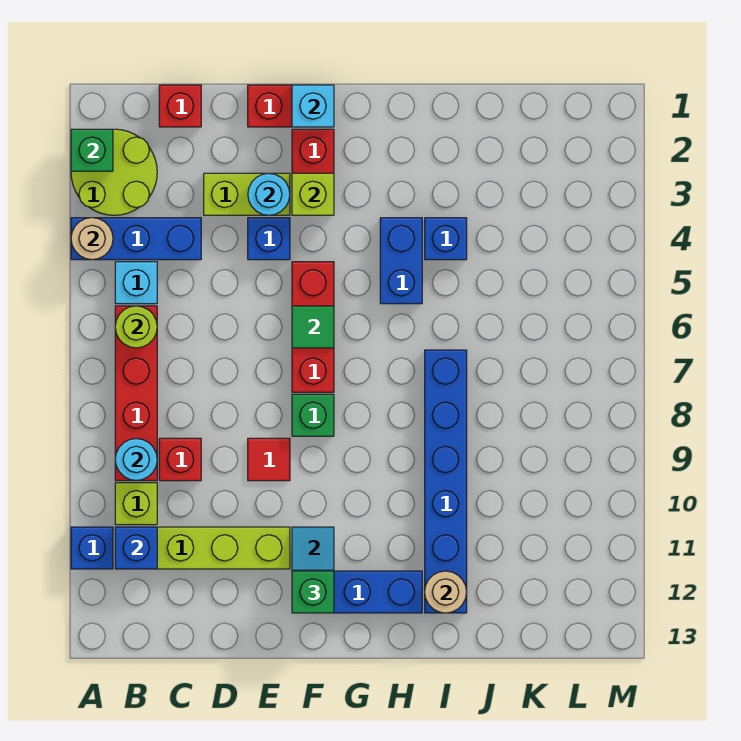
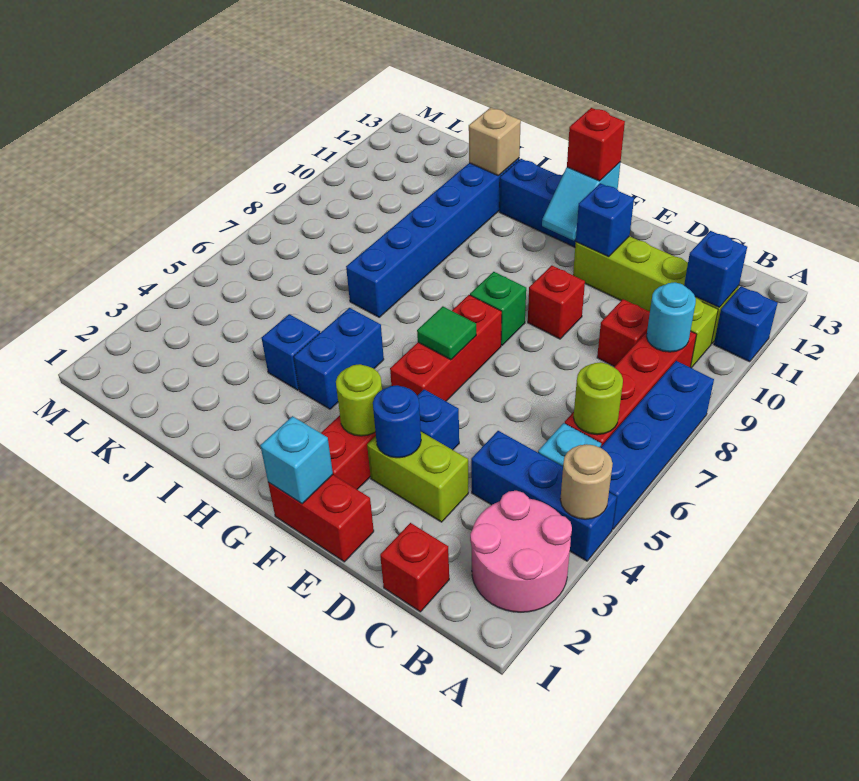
lime 2x2 round brick [71,129,157,215] -> pink 2x2 round brick [470,491,572,612]
green 1x1 brick [71,129,113,171] -> none
none -> blue 1x4 brick [601,361,714,529]
cyan 1x1 round brick [248,173,290,215] -> blue 1x1 round brick [373,385,421,458]
red 1x1 tile [248,438,290,481] -> red 1x1 brick [528,265,585,339]
none -> blue 1x1 brick [576,183,634,257]
lime 1x1 brick [292,173,334,215] -> lime 1x1 round brick [336,364,382,436]
green 1x1 brick [292,571,334,613] -> red 1x1 brick [567,108,625,181]
tan 1x1 round brick [425,571,467,613] -> tan 1x1 brick [469,108,521,176]

